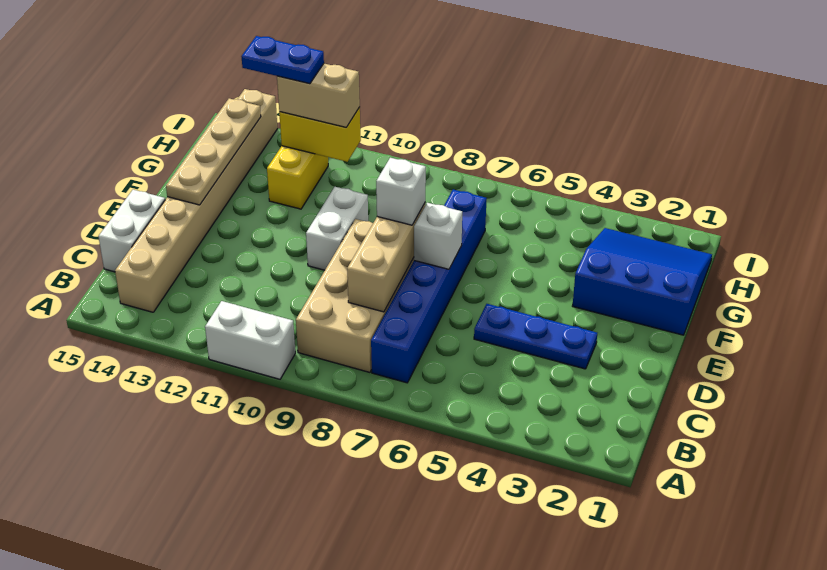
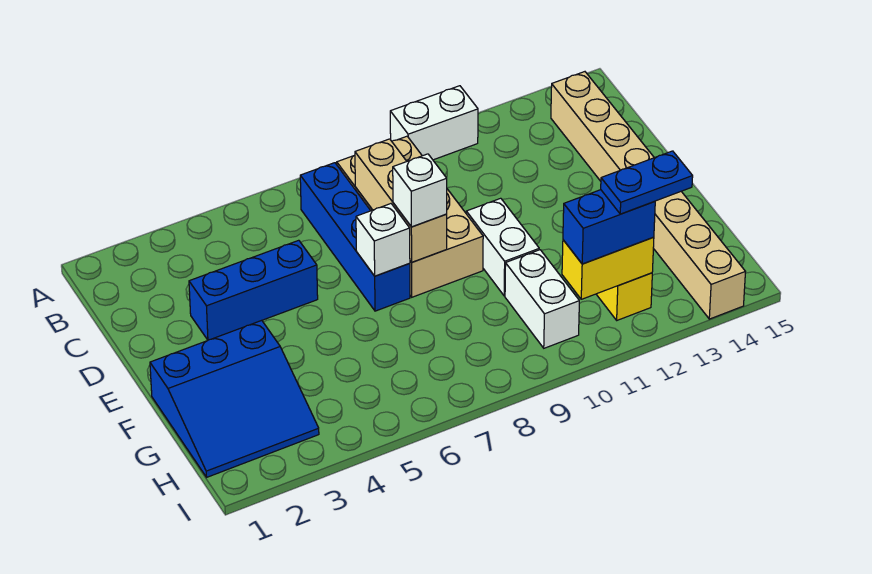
blue 1x6 brick [371,190,487,383] -> blue 1x4 brick [300,163,410,311]
white 1x2 brick [98,190,165,272] -> white 1x2 brick moved to [505,250,579,348]
blue 1x3 plate [474,304,597,369] -> blue 1x3 brick [189,240,318,340]
tan 1x4 plate [166,98,261,205] -> none
tan 1x2 brick [277,64,360,127] -> blue 1x2 brick [563,190,655,264]

